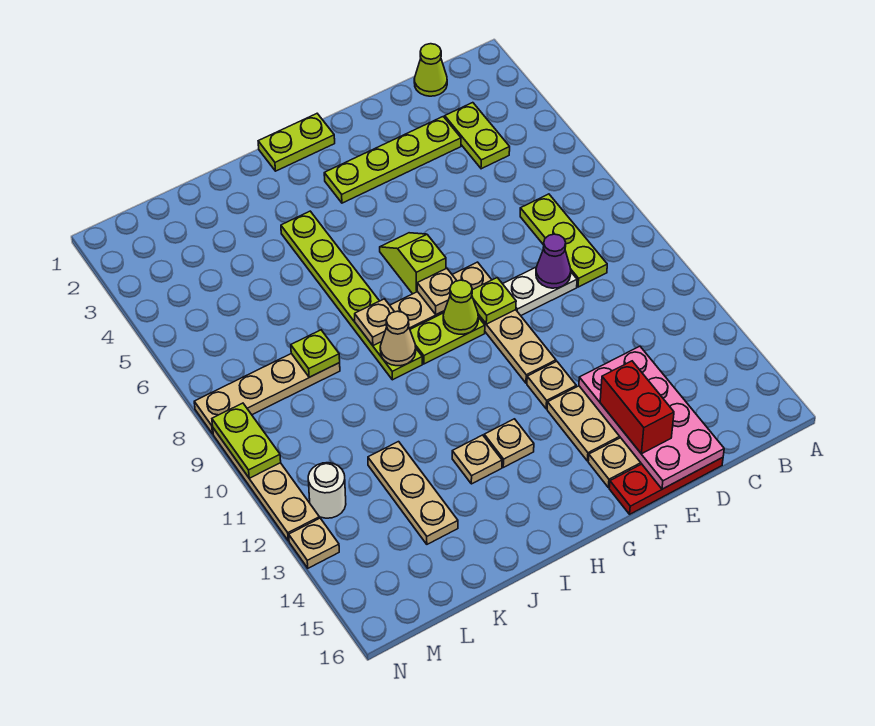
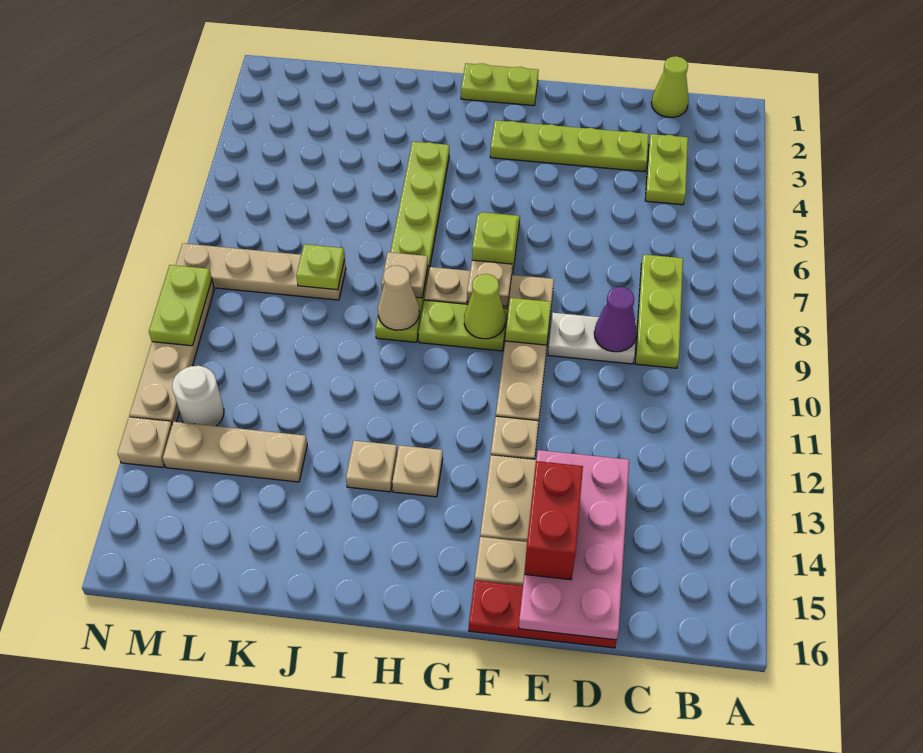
tan 1x3 plate [368,442,458,544] -> tan 1x3 plate turned to [163,422,307,482]

